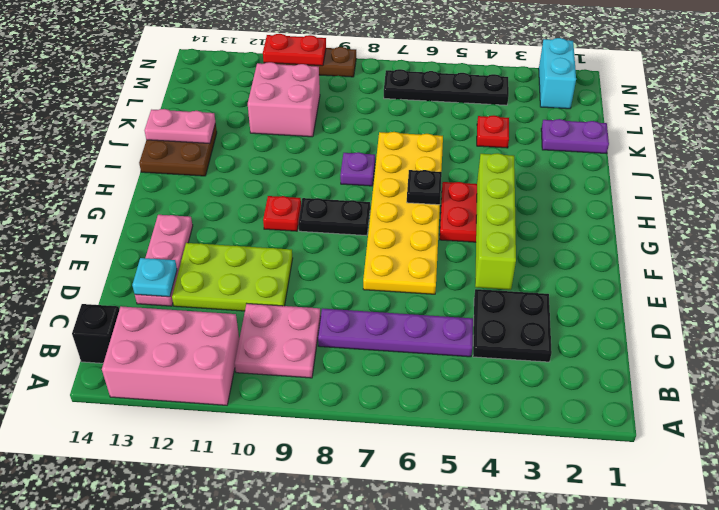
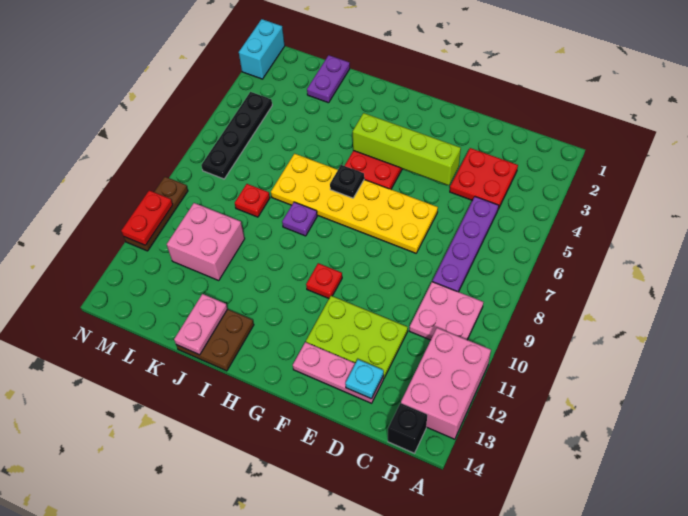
black 2x2 plate [473,289,552,362] -> red 2x2 plate [450,148,518,209]
lime 2x3 plate [172,243,293,311] -> lime 2x3 plate turned to [306,296,408,378]
black 1x2 plate [298,198,370,236] -> none
red 1x1 plate [477,115,509,148] -> red 1x1 plate moved to [235,184,270,217]
cyan 1x2 brick [539,38,576,109] -> cyan 1x2 brick turned to [239,19,285,79]

